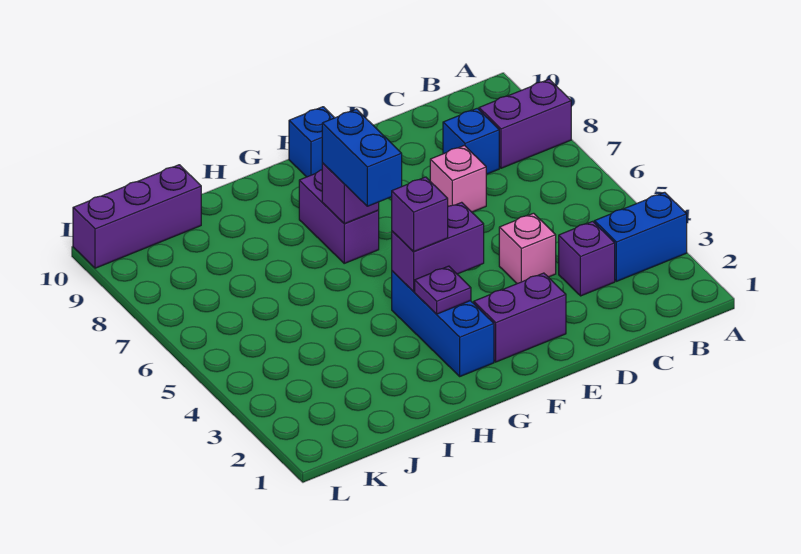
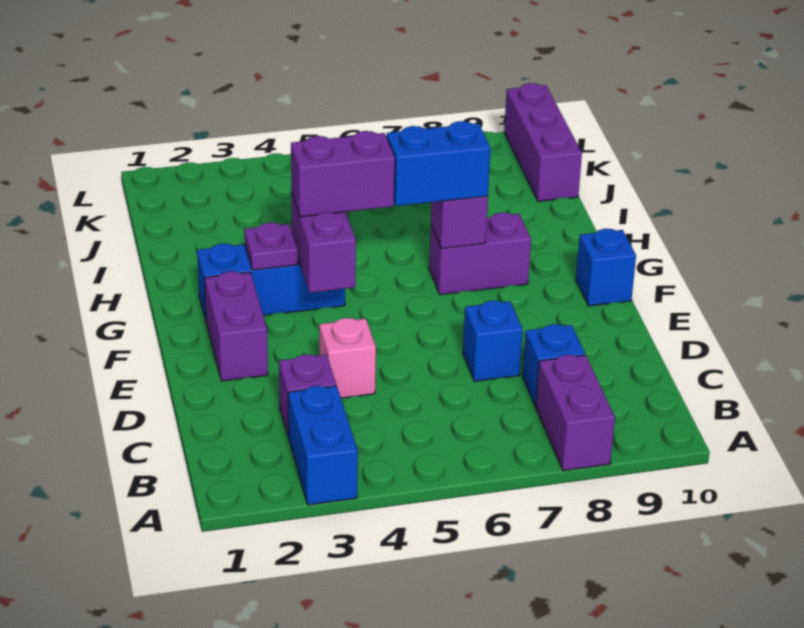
pink 1x1 brick [430,145,486,212] -> blue 1x1 brick [463,301,523,381]
purple 1x1 brick [392,177,448,252] -> purple 1x2 brick [291,131,395,217]

